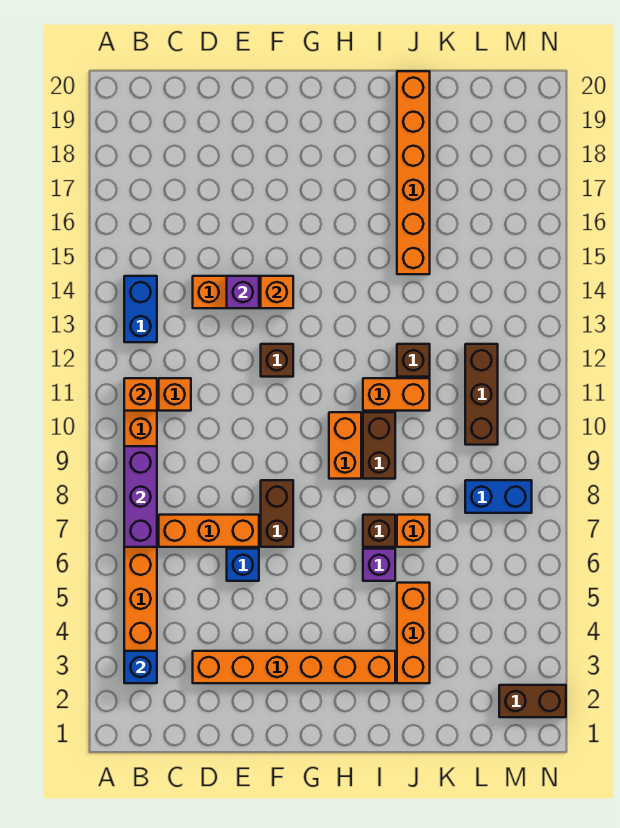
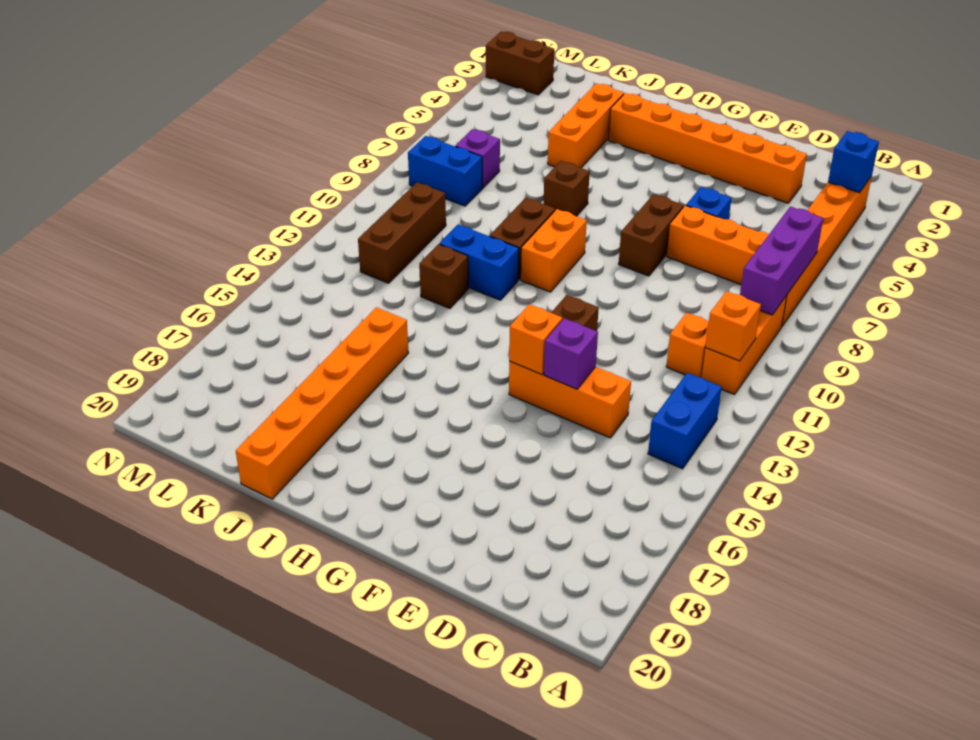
purple 1x1 brick [363,549,395,581] -> purple 1x1 brick moved to [455,129,500,188]
orange 1x2 brick [363,378,430,411] -> blue 1x2 brick [439,224,519,300]
orange 1x1 brick [397,515,430,547] -> none

